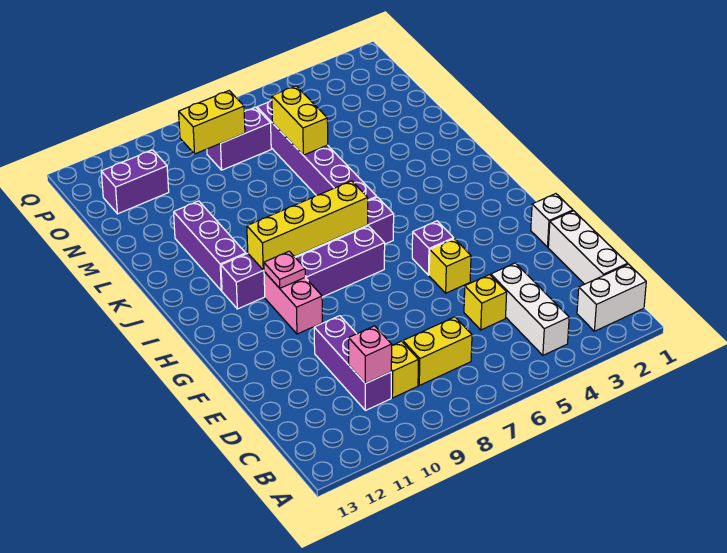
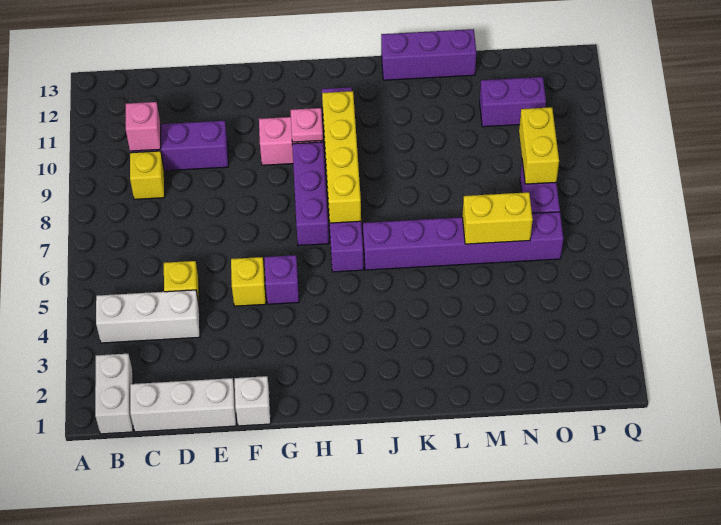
yellow 1x2 brick [403,317,472,385] -> none
purple 1x3 brick [174,201,246,291] -> purple 1x3 brick moved to [381,29,476,80]
purple 1x2 brick [101,150,169,214] -> purple 1x2 brick turned to [480,77,546,127]

